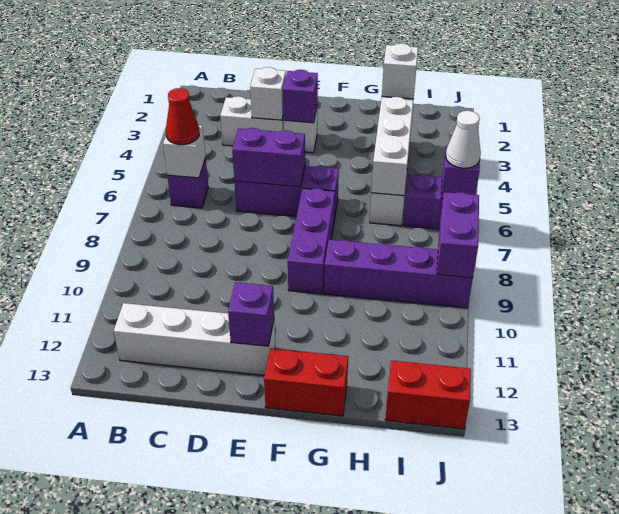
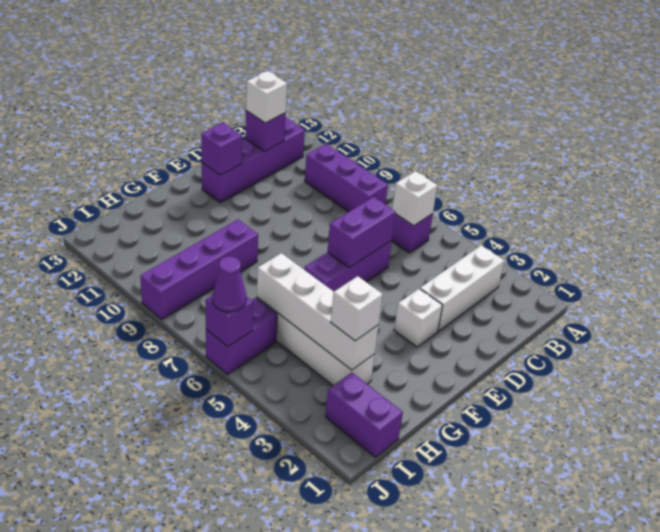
red 1x1 cone [166,88,199,145] -> none
white 1x4 brick [114,303,275,375] -> purple 1x4 brick [202,118,305,203]
white 1x2 brick [220,96,284,146] -> white 1x3 brick [420,245,504,331]
white 1x1 brick [250,67,286,120] -> white 1x1 brick moved to [246,71,287,123]
purple 1x1 brick [283,70,318,123] -> purple 1x1 brick moved to [246,111,286,151]
purple 1x3 brick [288,188,335,294] -> purple 1x3 brick moved to [305,144,388,212]
red 1x2 brick [264,348,348,416] -> none
red 1x2 brick [385,361,471,429] -> none
white 1x1 cone [446,111,481,168] -> purple 1x1 cone [212,257,246,312]
purple 1x2 brick [437,192,479,278] -> purple 1x2 brick moved to [325,372,403,457]

